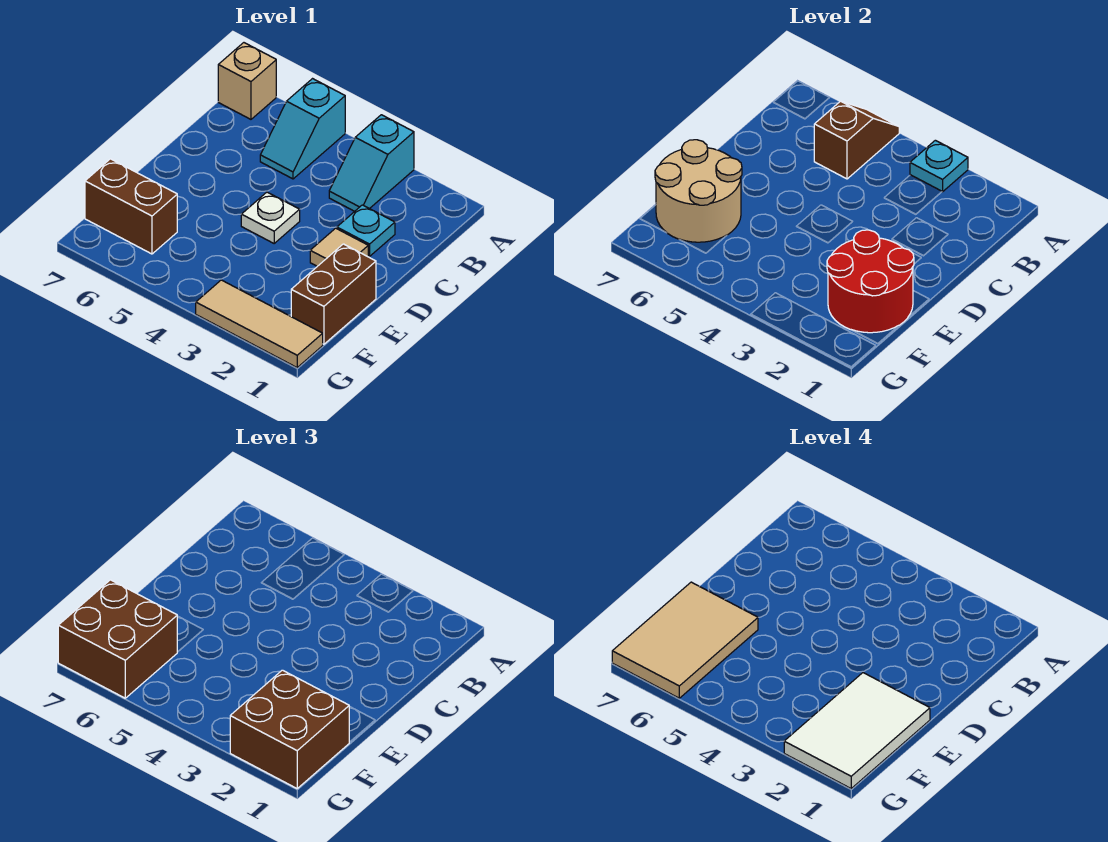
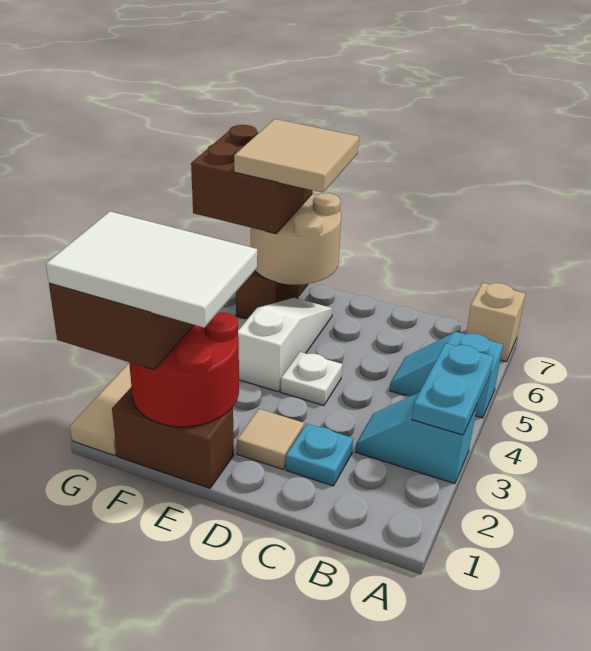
cyan 1x1 plate [910,140,968,192] -> cyan 1x2 plate [412,343,494,435]
brown 1x2 slope [814,101,899,179] -> none
none -> white 1x3 slope [238,298,333,392]
tan 2x3 tile [612,582,758,698] -> tan 2x2 tile [234,119,359,193]

